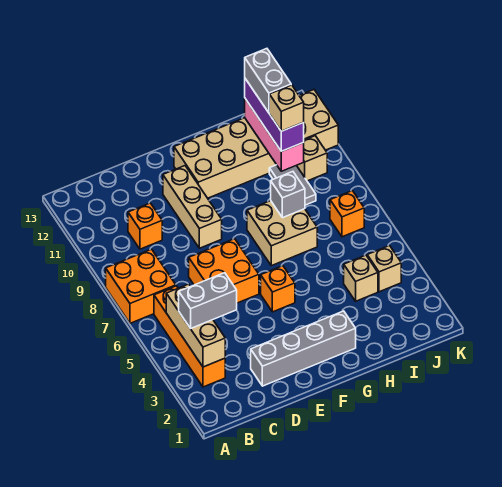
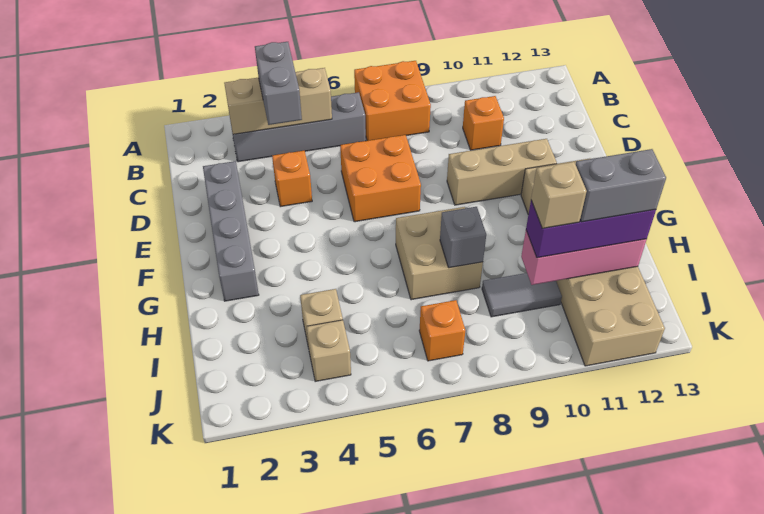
orange 1x4 brick [154,286,225,387] -> grey 1x4 brick [232,92,366,162]
orange 1x1 brick [261,266,295,312] -> orange 1x1 brick moved to [272,151,312,207]
tan 1x1 brick [297,136,327,181] -> none

